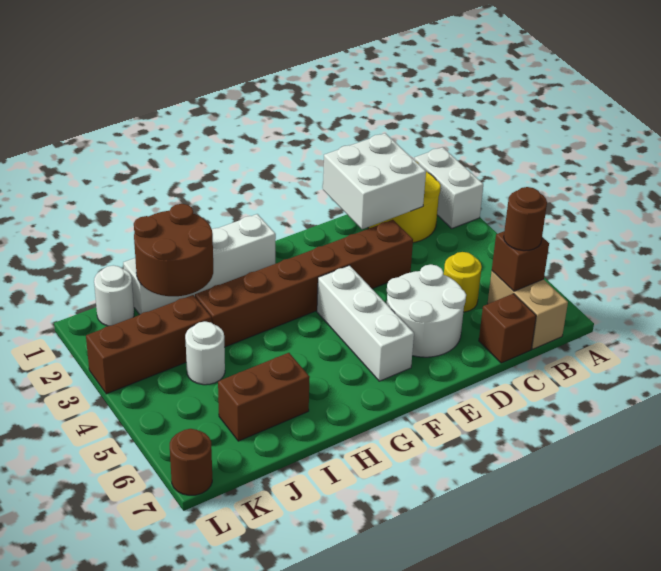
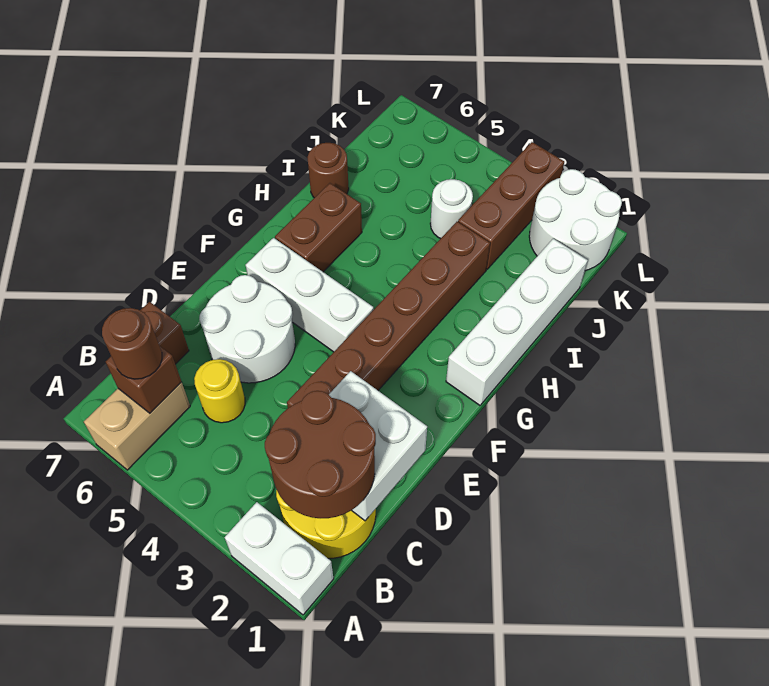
tan 1x2 brick [488,271,568,349] -> tan 1x2 brick turned to [84,382,190,470]
brown 2x2 round brick [134,204,213,296] -> brown 2x2 round brick moved to [265,391,376,518]
brown 1x2 brick [218,353,310,441] -> brown 1x2 brick moved to [275,183,362,272]
white 1x1 round brick [94,265,134,326] -> white 2x2 round brick [529,169,622,271]
brown 1x1 round brick [170,429,212,495] -> brown 1x1 round brick moved to [307,143,349,198]

